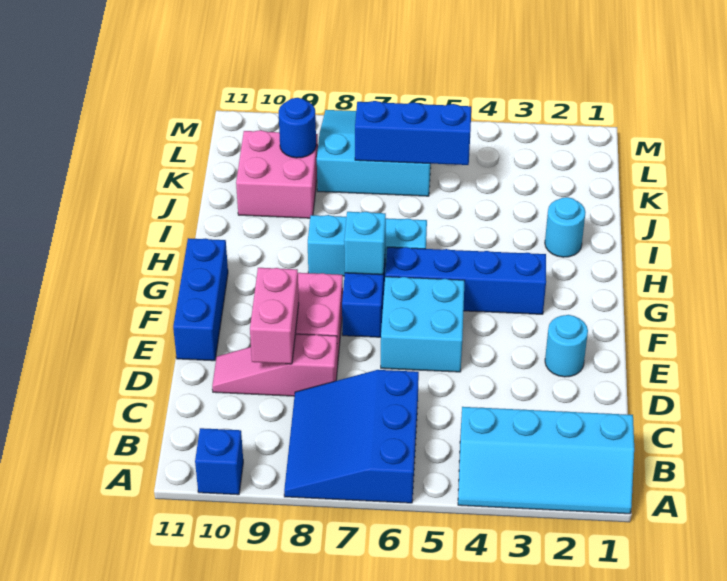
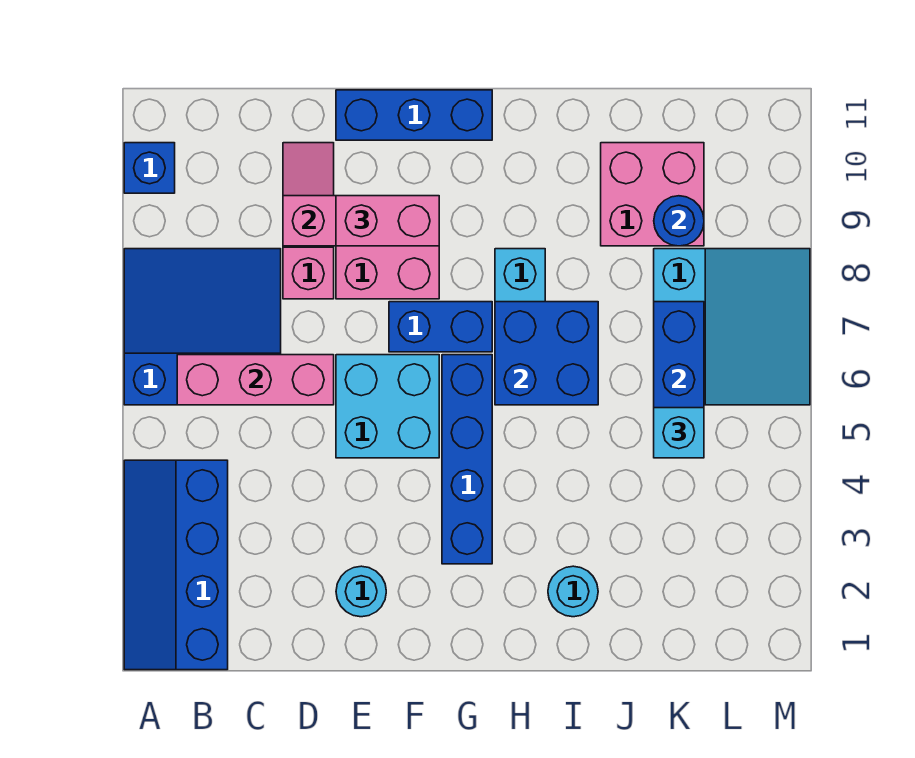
cyan 2x4 slope [458,407,634,514] -> blue 2x4 slope [124,460,228,670]
none -> pink 1x3 brick [177,355,334,405]
none -> pink 1x2 brick [336,196,439,246]
cyan 1x1 brick [344,212,386,275] -> cyan 1x1 brick moved to [654,408,704,458]
none -> blue 2x2 brick [495,302,598,405]

